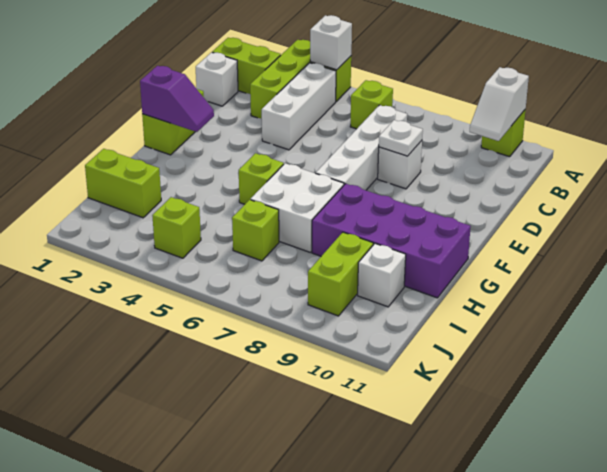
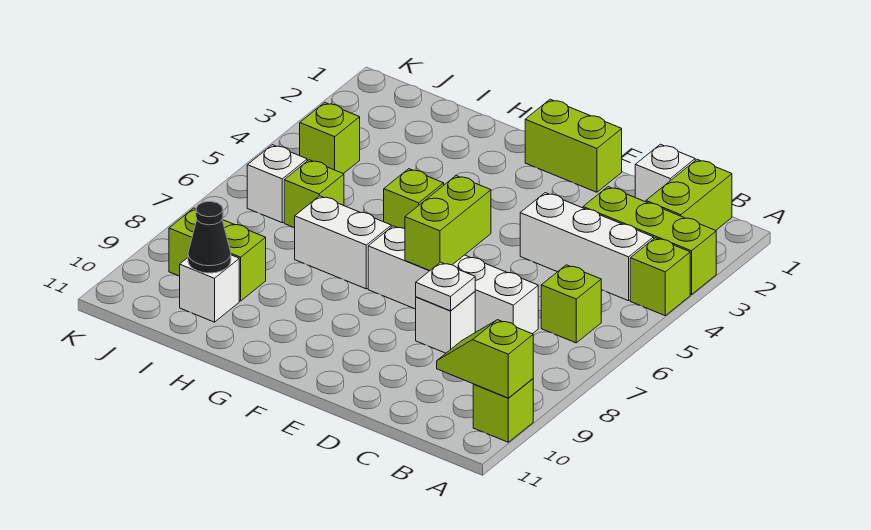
white 1x1 brick [310,15,352,70] -> white 1x1 brick moved to [247,145,307,223]
white 1x2 slope [470,67,529,141] -> lime 1x2 slope [437,320,533,398]
purple 1x2 slope [140,66,214,132] -> none
white 2x2 brick [251,163,344,252] -> white 1x2 brick [295,196,391,289]
purple 2x4 brick [312,184,471,298] -> none
lime 1x2 brick [85,149,161,218] -> lime 1x2 brick moved to [405,176,491,271]
none -> black 1x1 cone [188,201,231,273]

